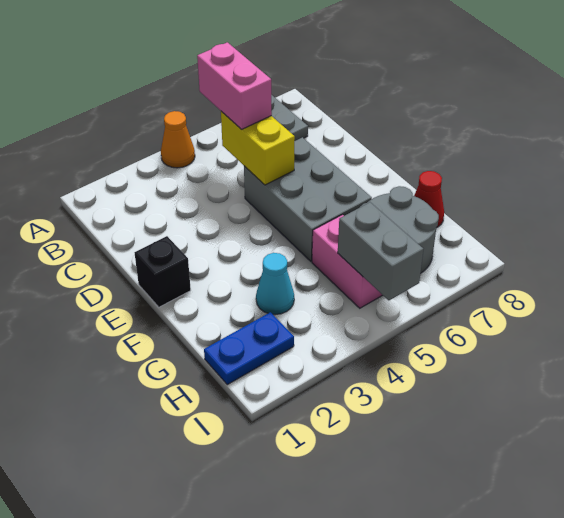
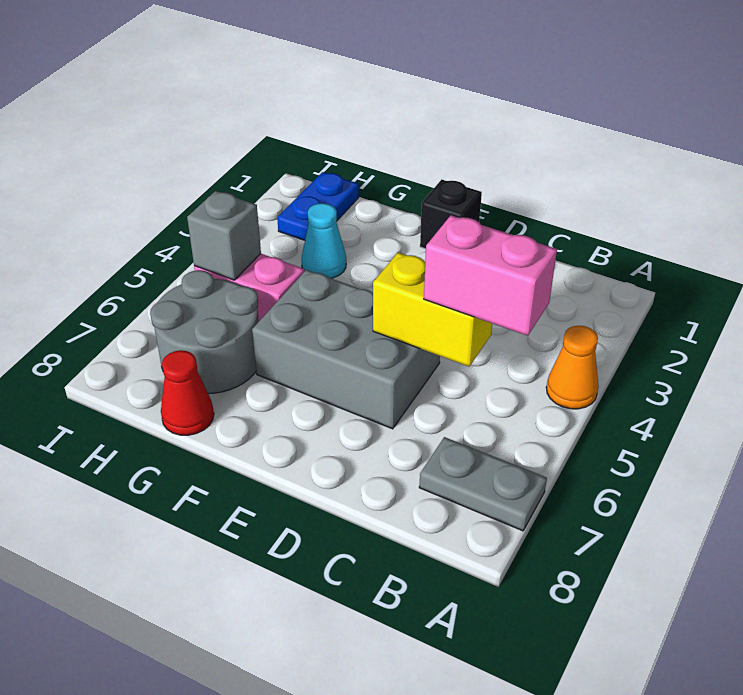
grey 1x2 brick [338,202,423,300] -> grey 1x1 brick [187,191,261,280]

